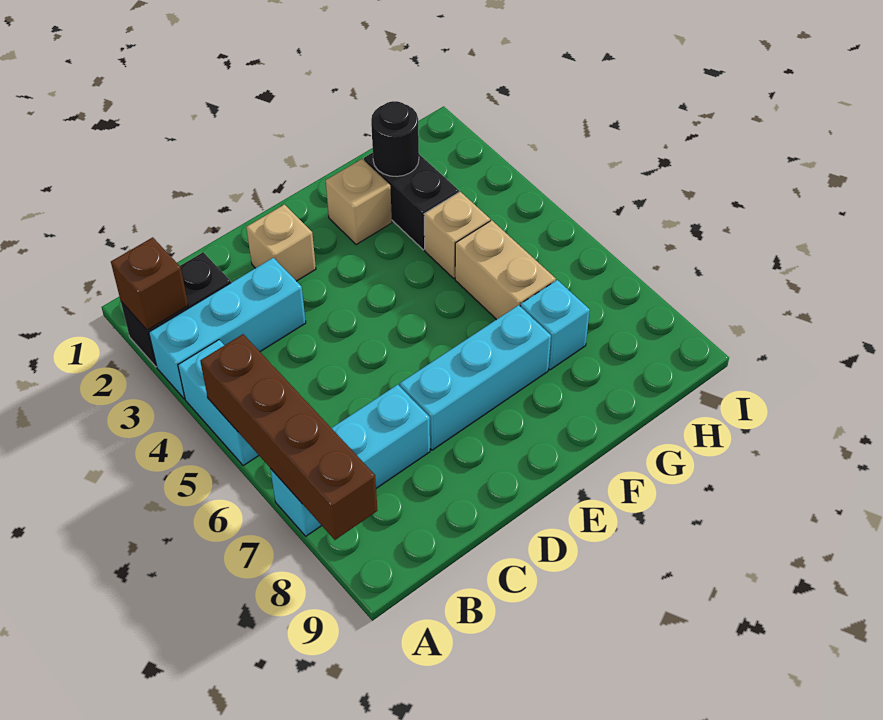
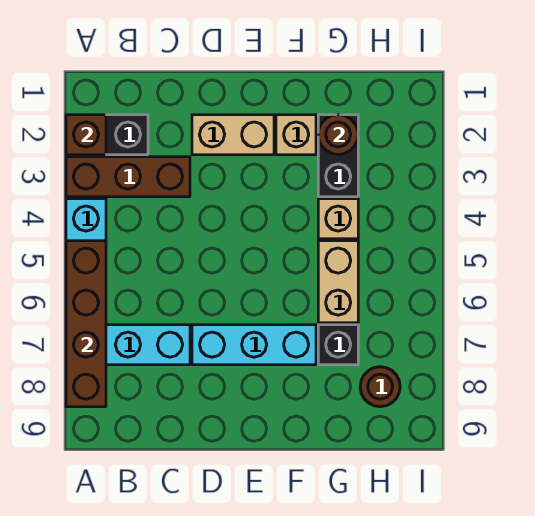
cyan 1x3 brick [149,258,306,399] -> brown 1x3 brick [66,157,190,197]
tan 1x1 brick [246,205,316,281] -> tan 1x2 brick [192,115,274,155]
black 1x1 round brick [371,101,419,177] -> brown 1x1 round brick [318,115,358,155]
cyan 1x1 brick [520,280,590,370] -> black 1x1 brick [318,325,358,365]
none -> brown 1x1 round brick [360,367,400,407]

